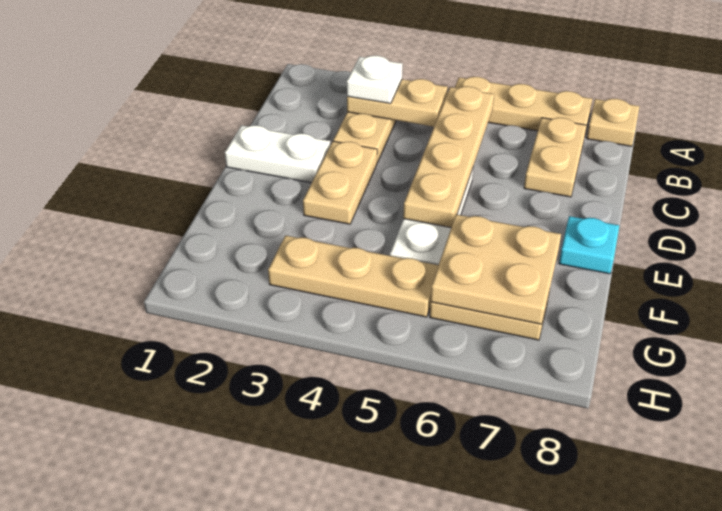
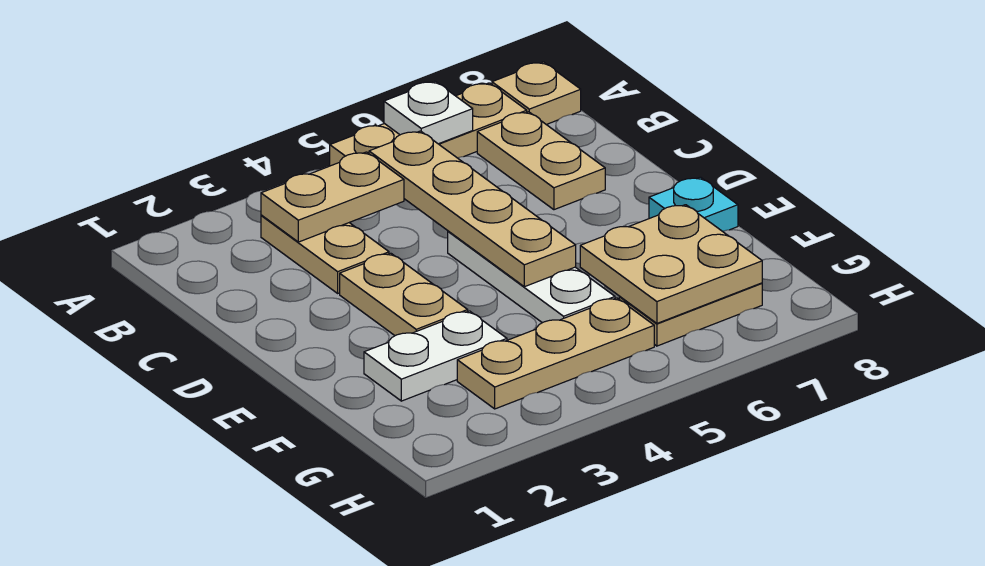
white 1x1 plate [347,56,403,104] -> white 1x1 plate moved to [384,81,473,144]
white 1x2 plate [225,125,330,183] -> white 1x2 plate moved to [364,311,507,401]

